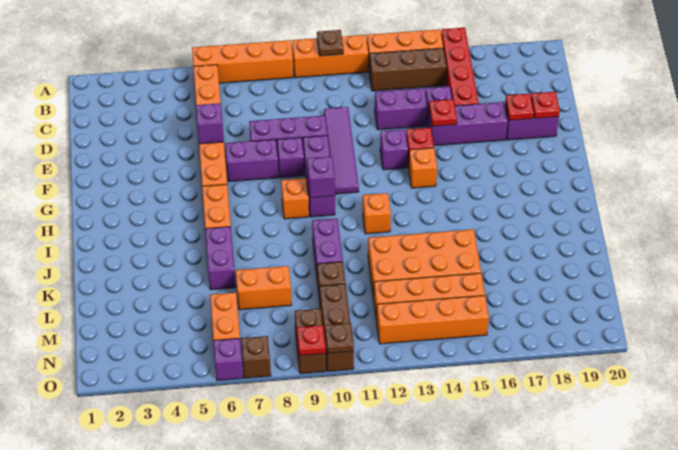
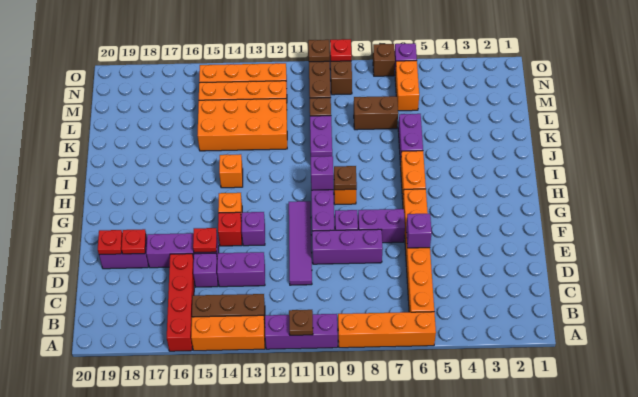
orange 1x3 brick [292,35,368,78] -> purple 1x3 brick [265,314,338,349]
none -> brown 1x1 plate [334,166,357,190]
orange 1x1 brick [363,193,391,234] -> orange 1x1 brick moved to [219,154,243,188]
orange 1x2 brick [236,266,291,310] -> brown 1x2 brick [354,96,398,130]

